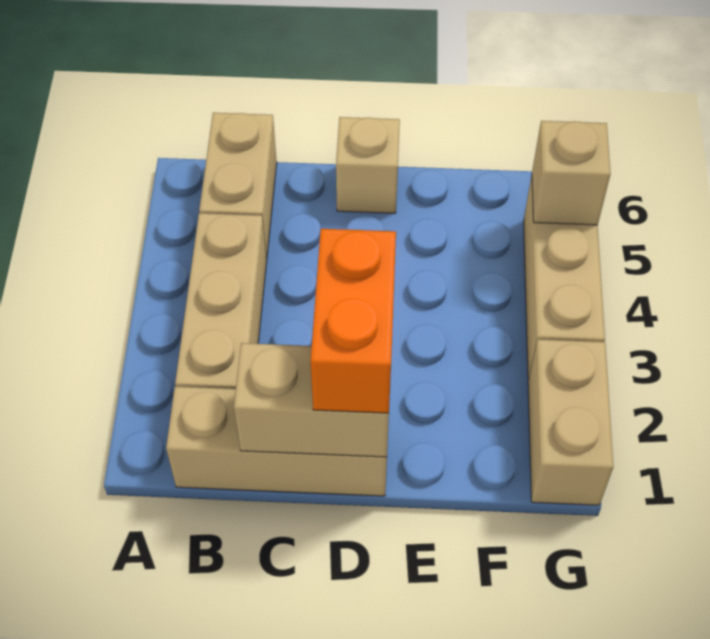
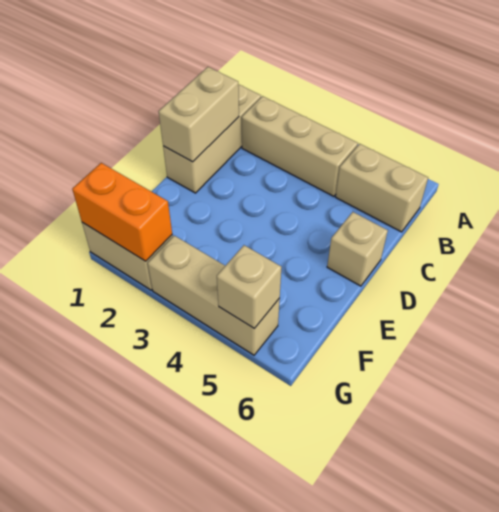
orange 1x2 brick [311,229,396,413] -> orange 1x2 brick moved to [72,163,172,261]

